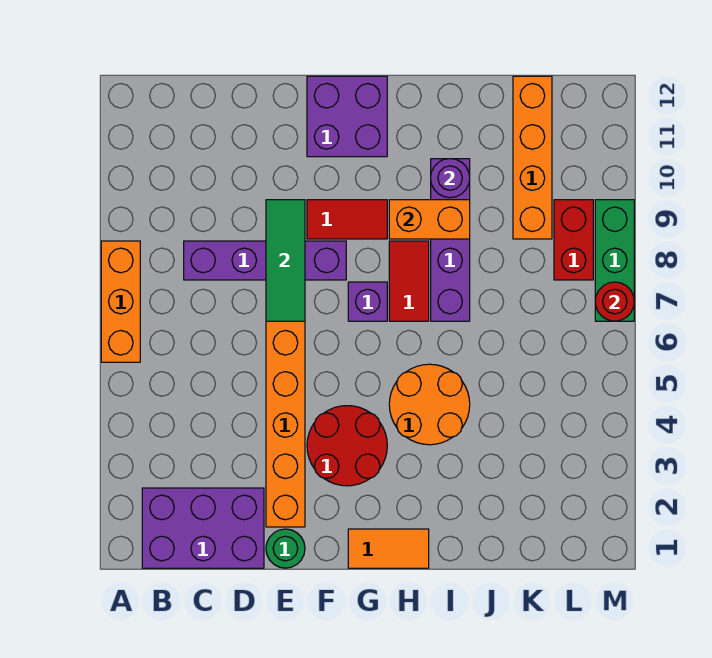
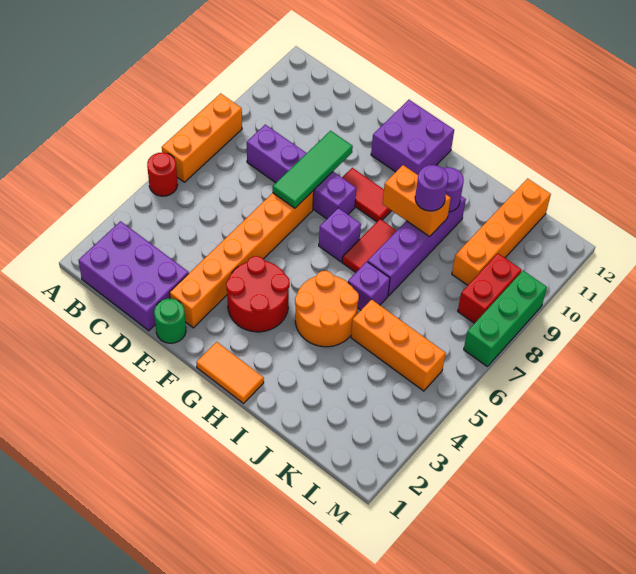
none -> purple 1x1 brick [348,262,390,310]
none -> purple 1x1 round brick [415,165,448,211]
none -> orange 1x3 brick [351,300,446,391]
red 1x1 round brick [595,282,634,321] -> red 1x1 round brick moved to [147,152,178,196]

